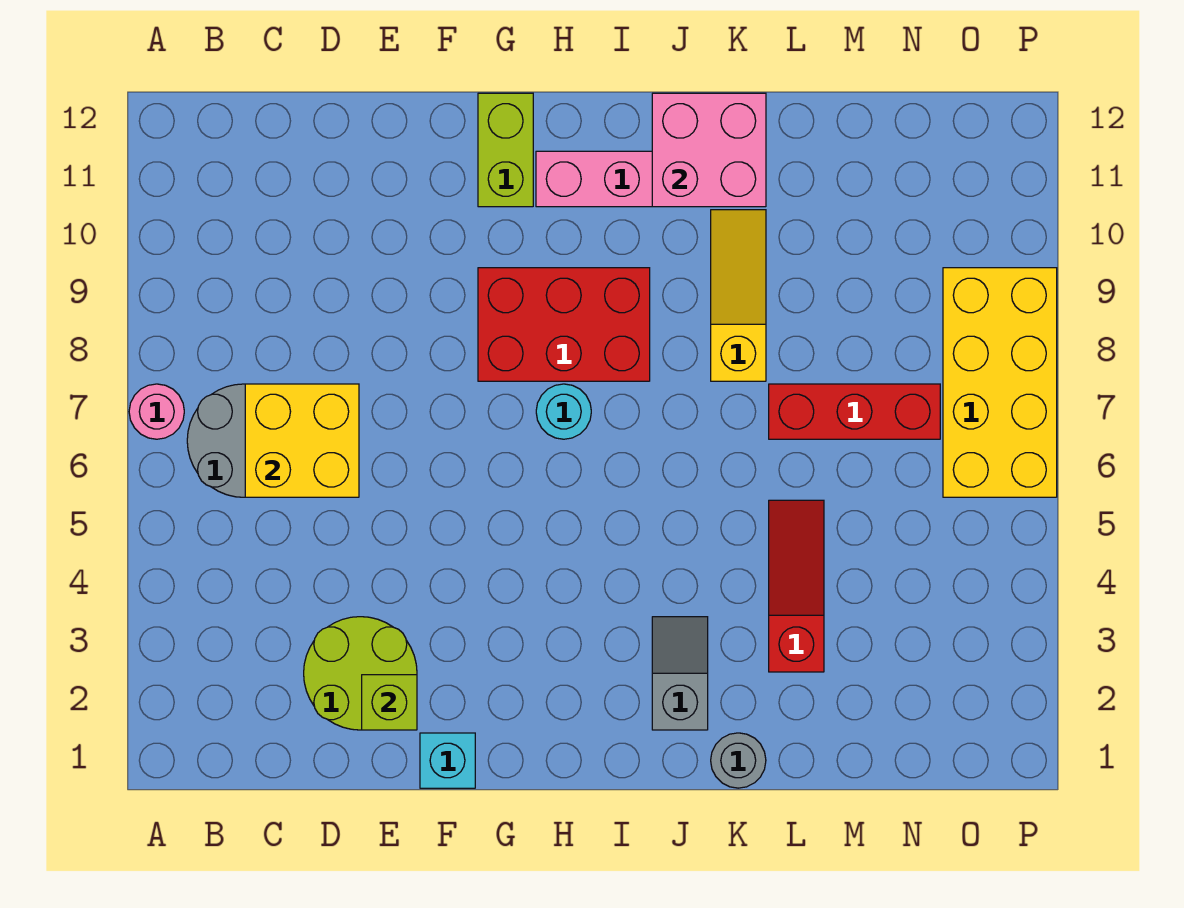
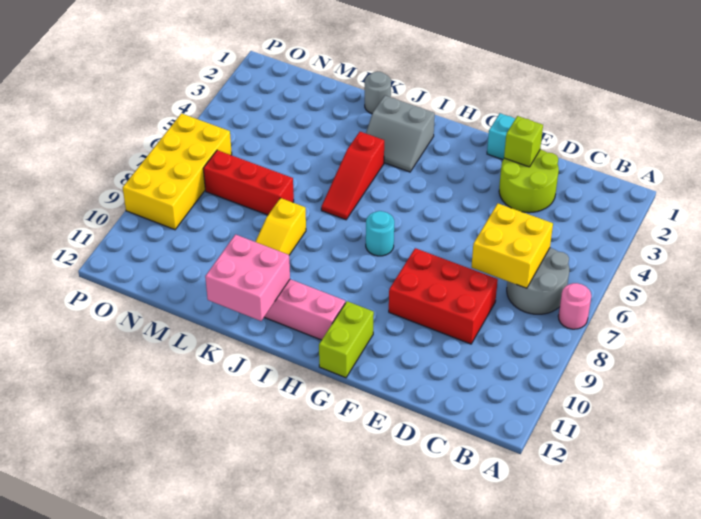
red 2x3 brick [478,268,650,381] -> red 2x3 brick moved to [389,248,498,344]
grey 1x2 slope [652,617,708,730] -> grey 2x2 slope [366,96,435,172]
red 1x3 slope [769,500,824,672] -> red 1x3 slope moved to [321,132,384,220]

